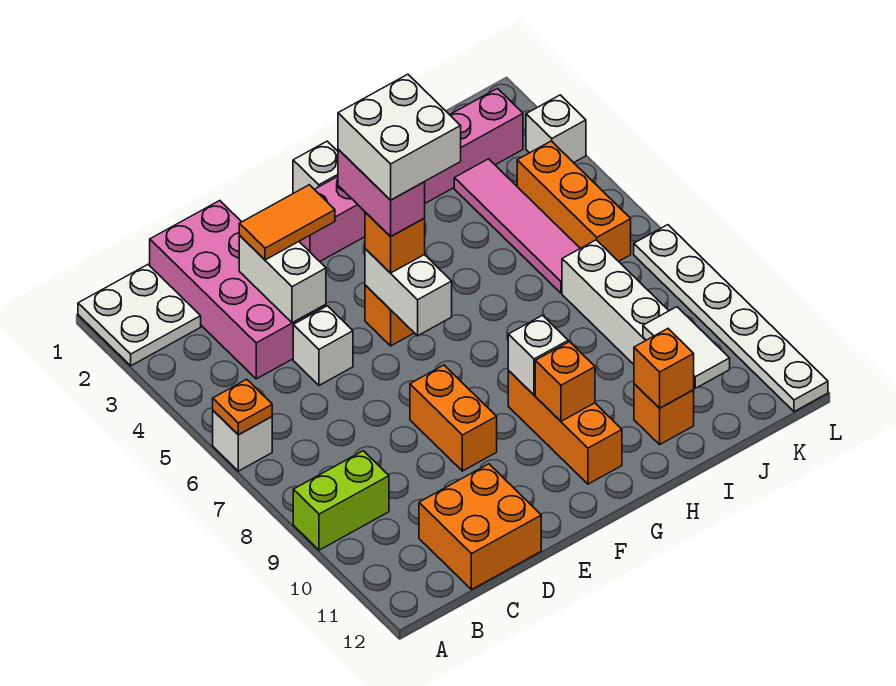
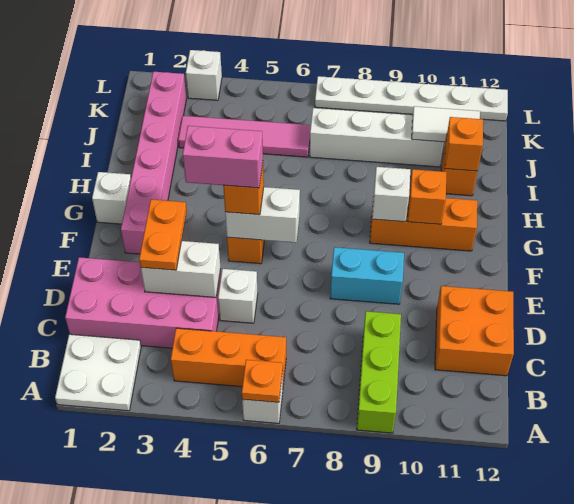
lime 1x2 brick [293,451,389,550] -> lime 1x3 brick [357,311,401,433]
orange 1x2 tile [239,185,335,260] -> orange 1x2 plate [139,199,187,270]
orange 1x2 brick [410,365,497,471] -> cyan 1x2 brick [330,247,404,304]
white 2x2 brick [338,74,461,200] -> none
orange 1x3 brick [517,141,631,261] -> orange 1x3 brick moved to [171,328,286,387]

